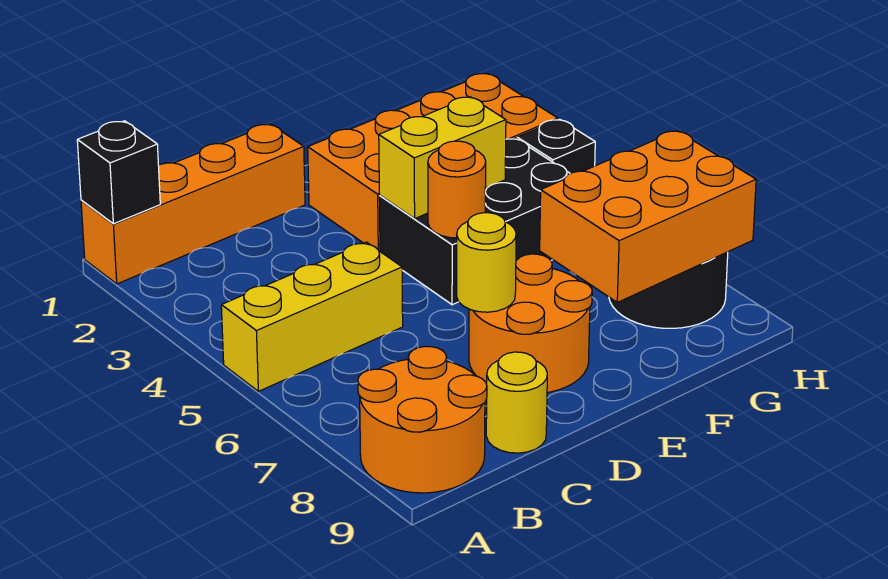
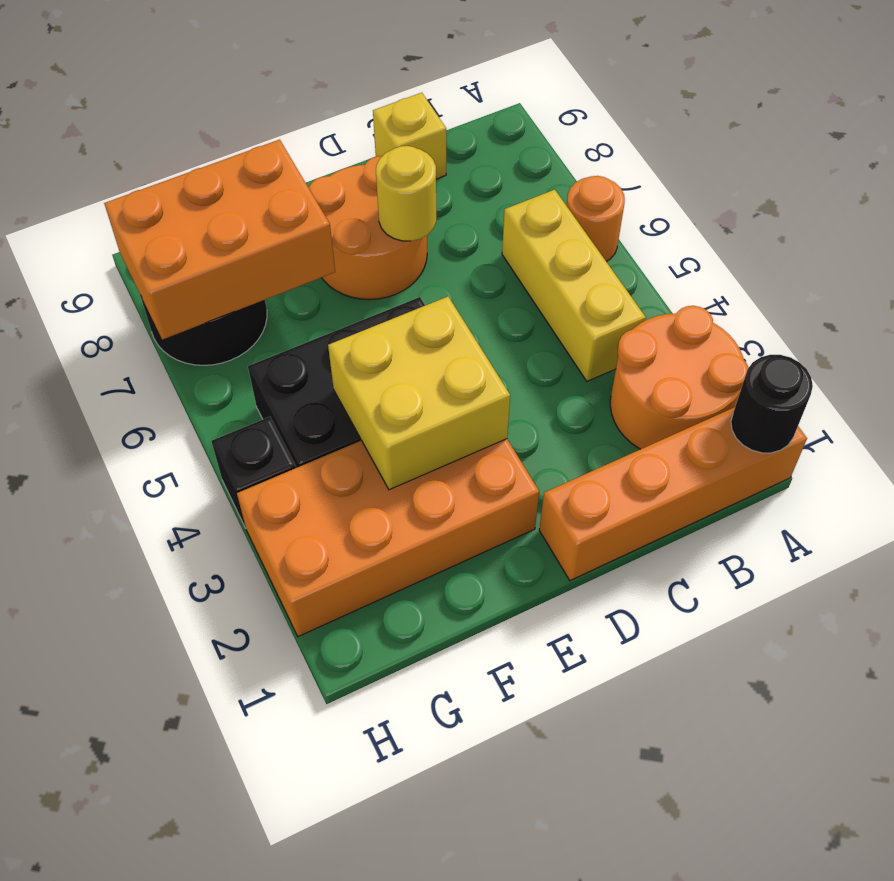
black 1x1 brick [77,121,160,224] -> black 1x1 round brick [731,355,813,453]
yellow 1x3 brick [221,242,403,391] -> yellow 1x3 brick turned to [502,190,646,381]
orange 2x2 round brick [358,346,487,493] -> orange 2x2 round brick moved to [610,306,748,449]
yellow 1x1 round brick [486,352,547,453] -> yellow 1x1 brick [373,93,446,179]
yellow 1x2 brick [379,97,506,219] -> yellow 2x2 brick [328,297,510,490]
orange 1x1 round brick [428,141,486,238] -> orange 1x1 round brick moved to [567,176,625,261]

